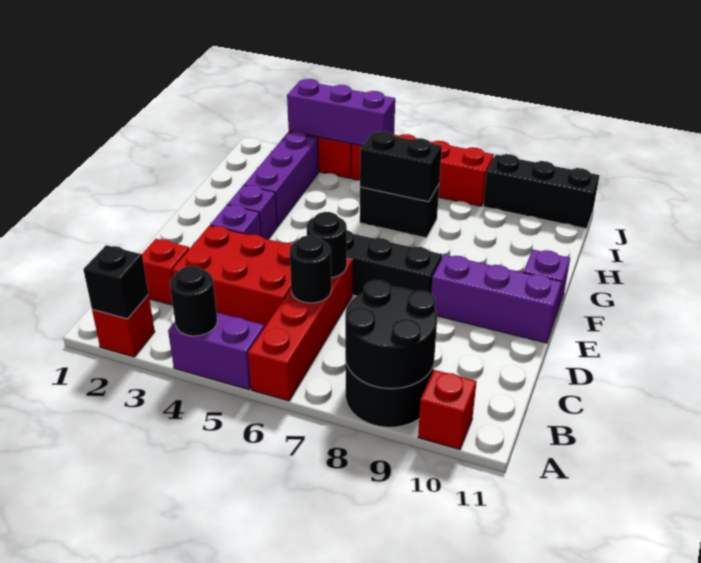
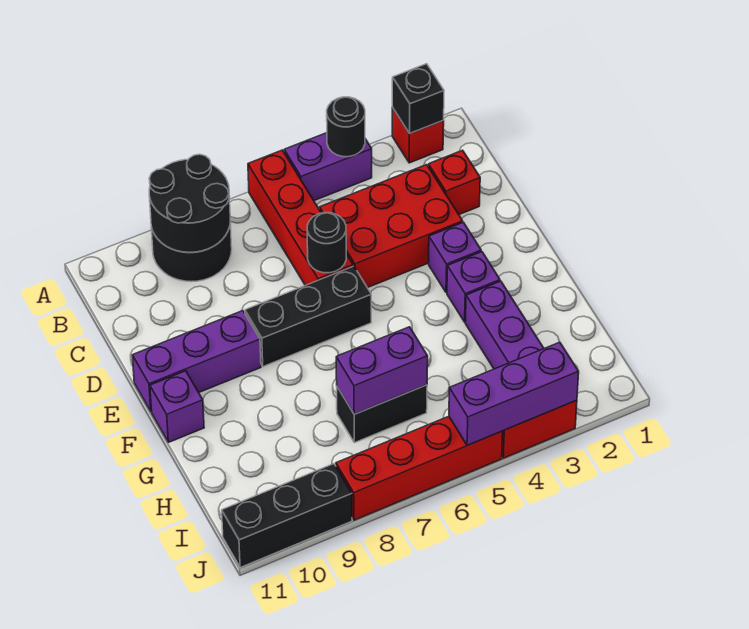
red 1x1 brick [418,370,477,450] -> none
black 1x1 round brick [289,235,331,303] -> none
black 1x2 brick [360,131,442,202] -> purple 1x2 brick [336,327,428,414]

